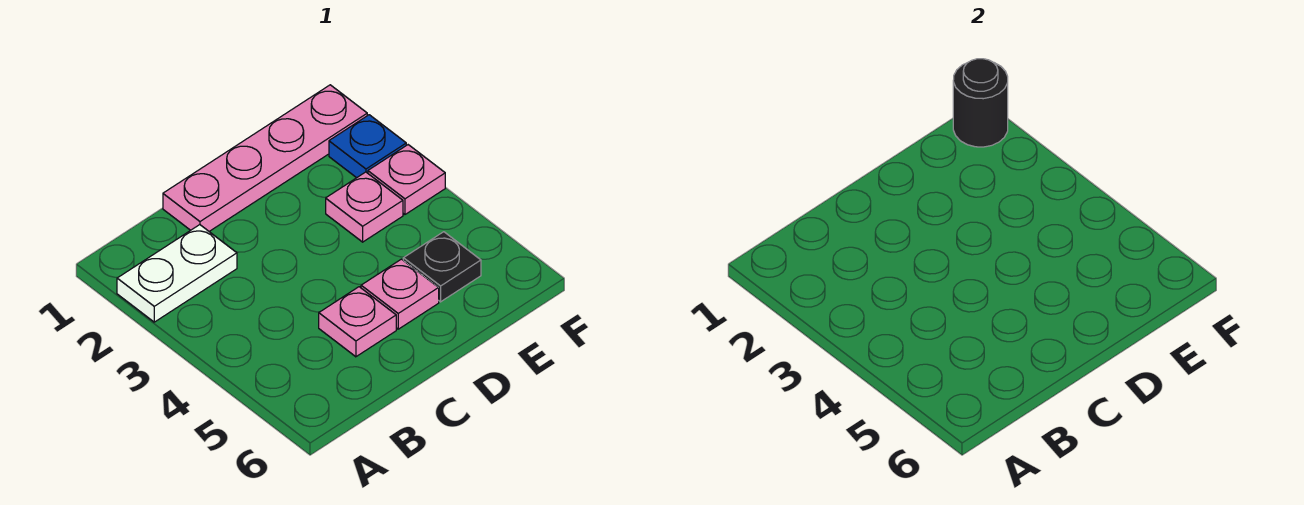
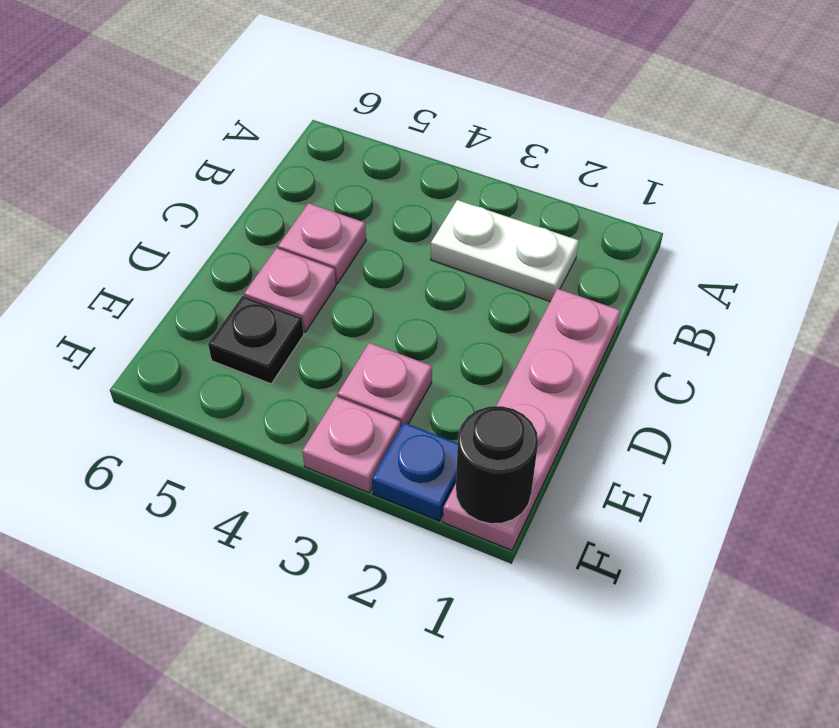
white 1x2 plate [117,225,237,322] -> white 1x2 plate turned to [431,200,579,302]

